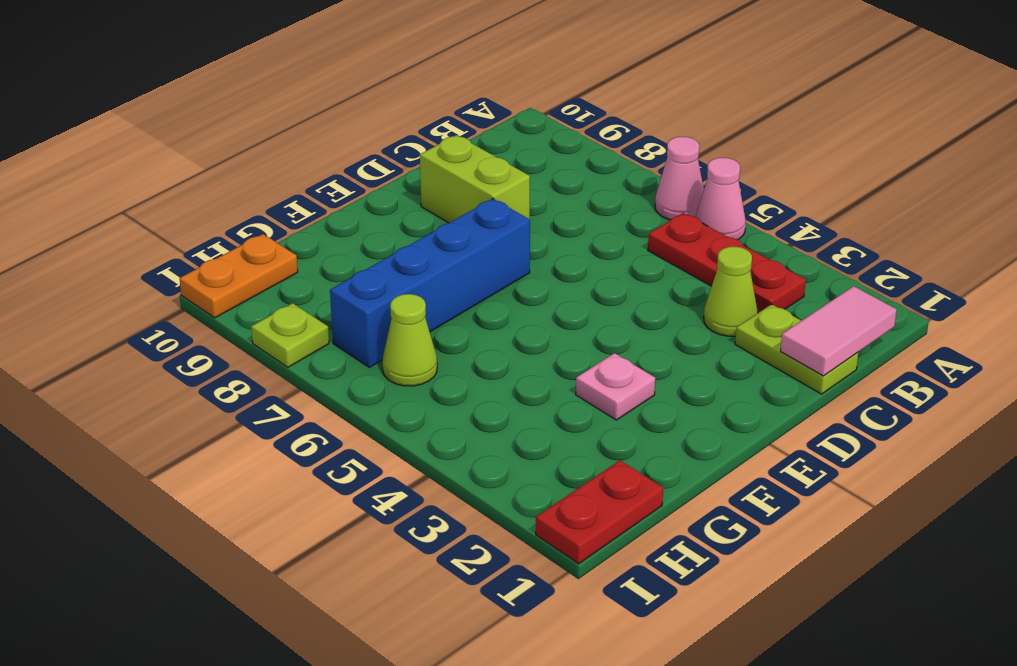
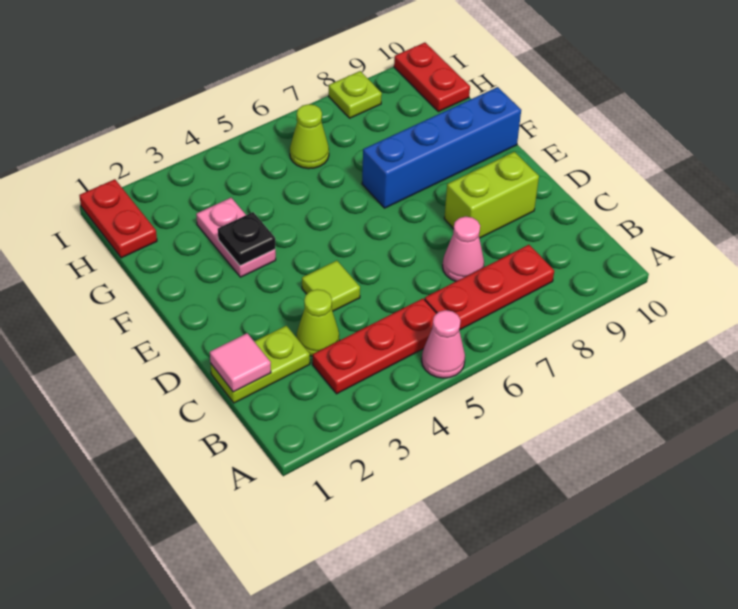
pink 1x1 cone [655,137,704,220] -> pink 1x1 cone moved to [443,217,484,281]
pink 1x2 tile [781,286,897,376] -> pink 1x1 tile [210,333,271,392]
none -> red 1x3 plate [425,245,554,330]
none -> lime 1x1 tile [302,261,360,311]
blue 1x4 brick [330,199,530,367] -> blue 1x4 brick turned to [362,87,521,208]
pink 1x1 plate [576,353,655,420] -> pink 1x2 plate [196,198,276,277]
none -> black 1x1 plate [218,212,275,266]
orange 1x2 plate [179,234,298,318] -> red 1x2 plate [394,43,470,112]

